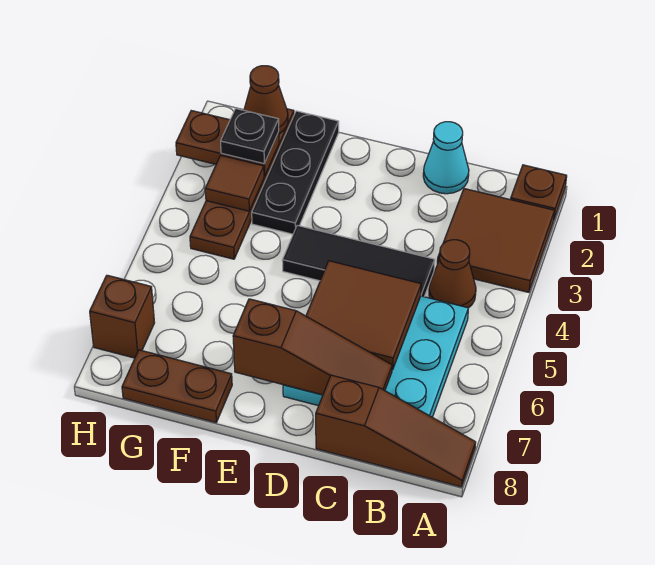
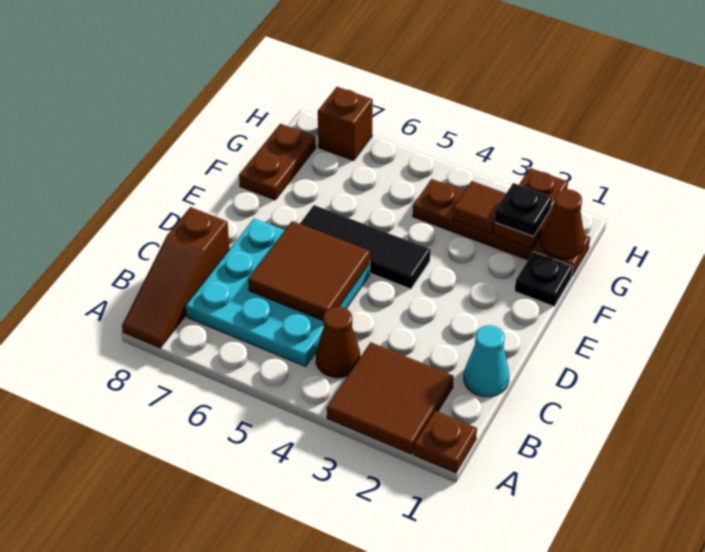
black 1x3 tile [282,225,435,297] -> black 1x3 tile turned to [300,205,431,289]
brown 1x3 slope [233,299,392,395] -> none
black 1x3 plate [252,111,339,234] -> black 1x1 plate [515,252,573,306]

